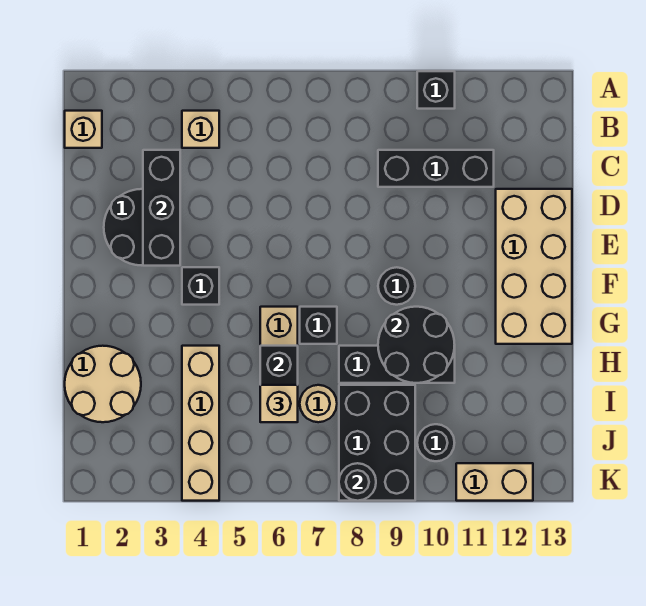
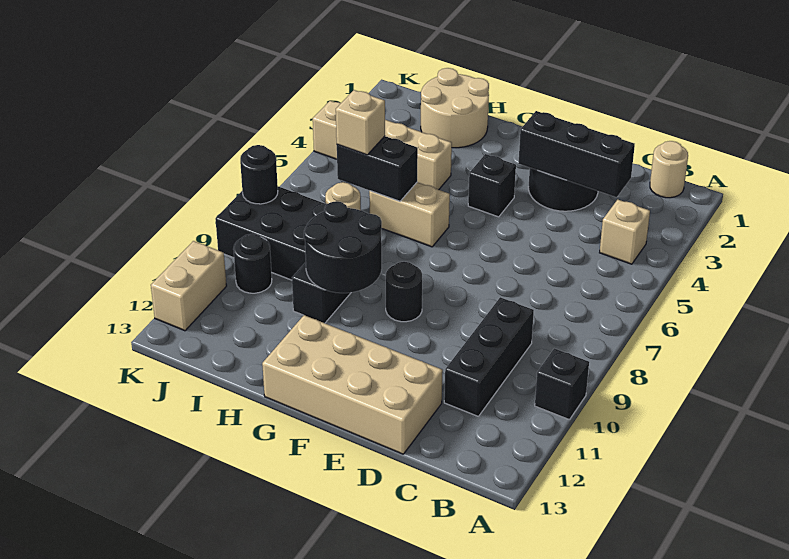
tan 1x1 brick [65,111,102,148] -> tan 1x1 round brick [650,141,688,198]
black 1x1 brick [300,307,337,344] -> none

